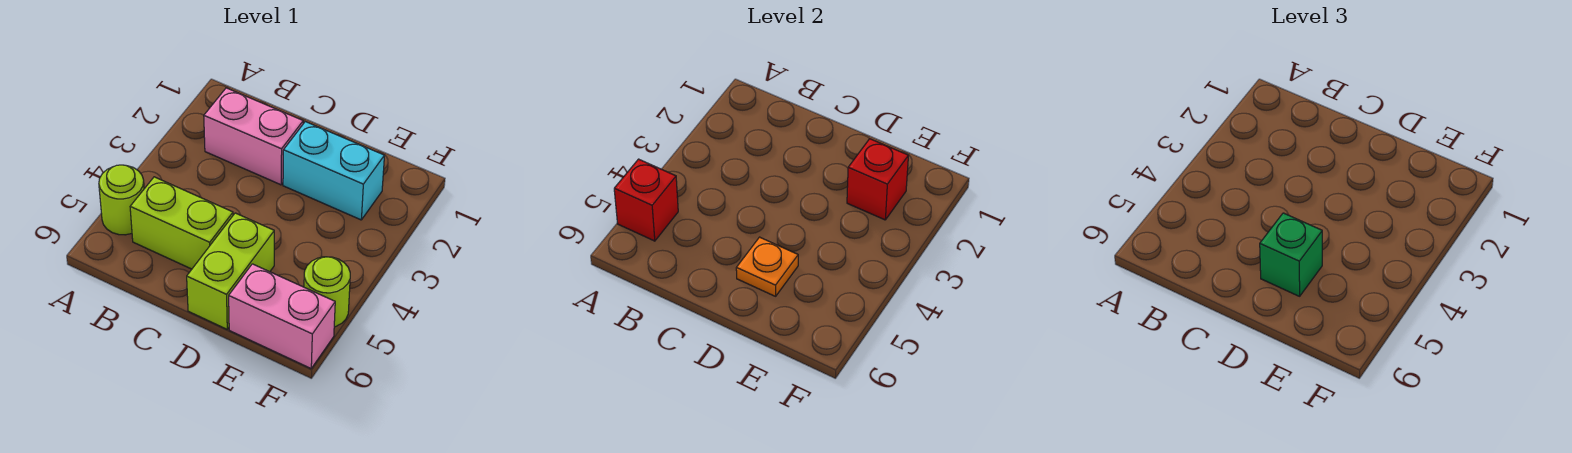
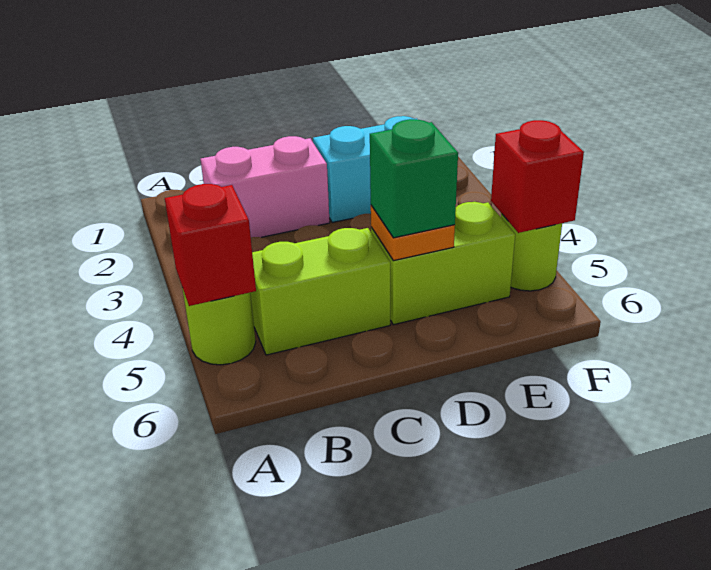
lime 1x2 brick [187,213,274,329] -> lime 1x2 brick turned to [371,202,515,325]
red 1x1 brick [847,139,909,220] -> red 1x1 brick moved to [491,120,584,233]
pink 1x2 brick [229,264,335,368] -> none

